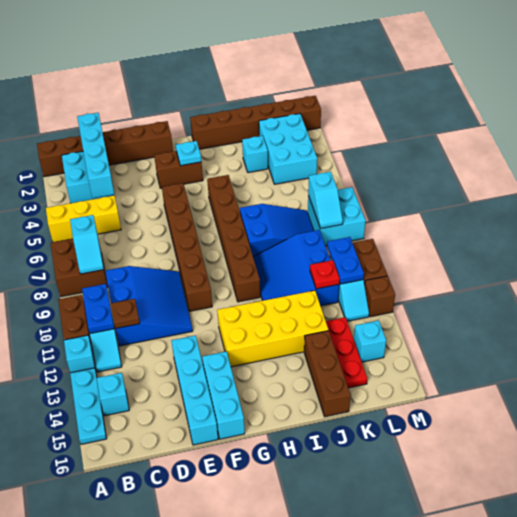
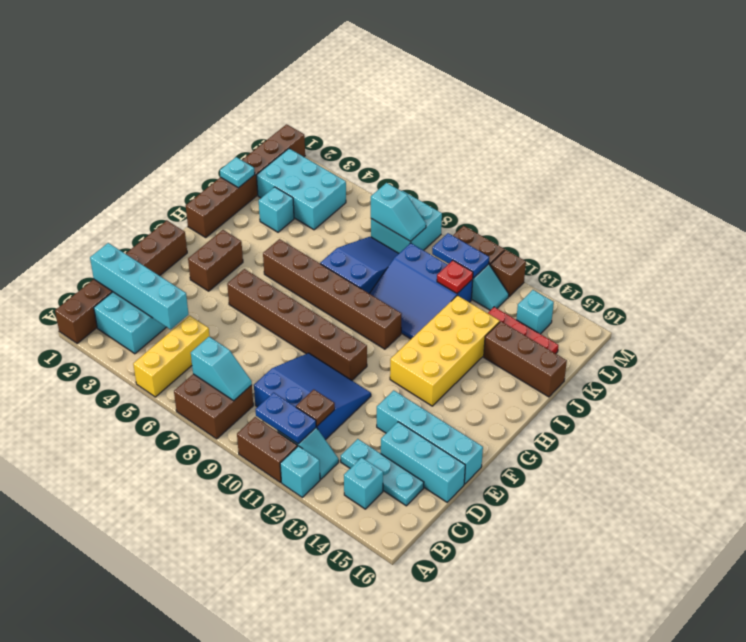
cyan 1x3 plate [70,368,106,444] -> cyan 1x3 plate moved to [341,439,424,506]
cyan 1x3 brick [202,351,245,439] -> cyan 1x3 brick moved to [381,422,465,502]
cyan 1x1 plate [176,141,201,166] -> cyan 1x1 plate moved to [220,157,255,188]

